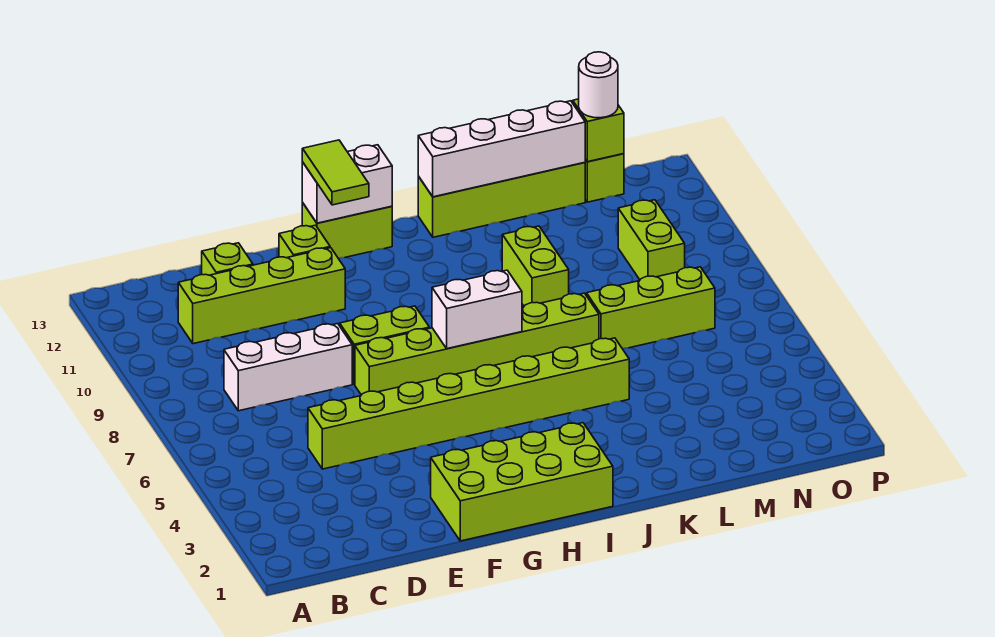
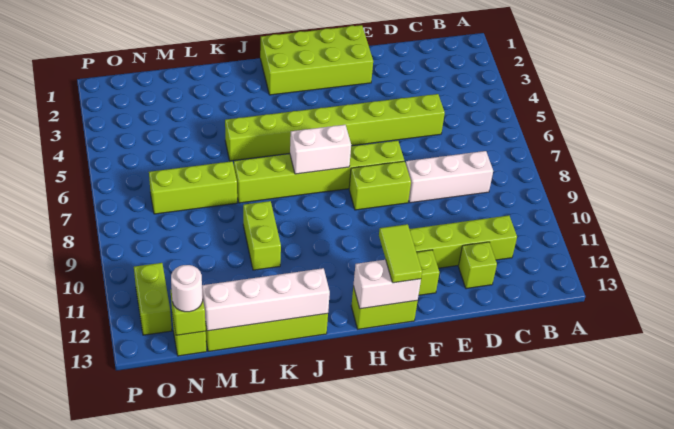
lime 1x2 brick [618,200,685,280] -> lime 1x2 brick moved to [134,263,172,335]

